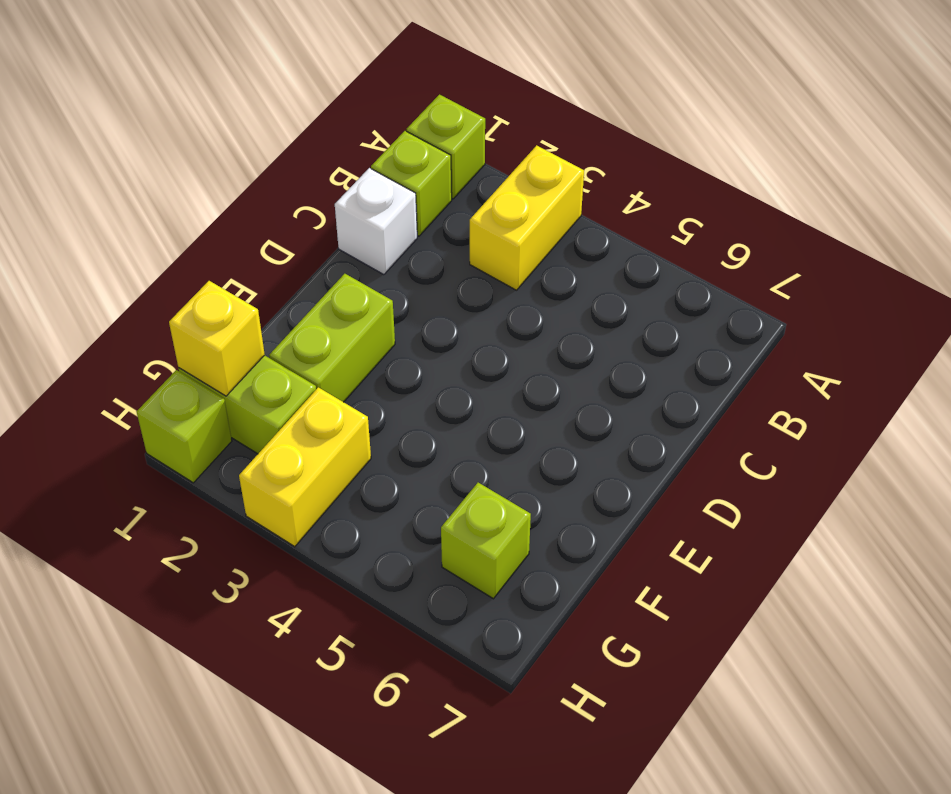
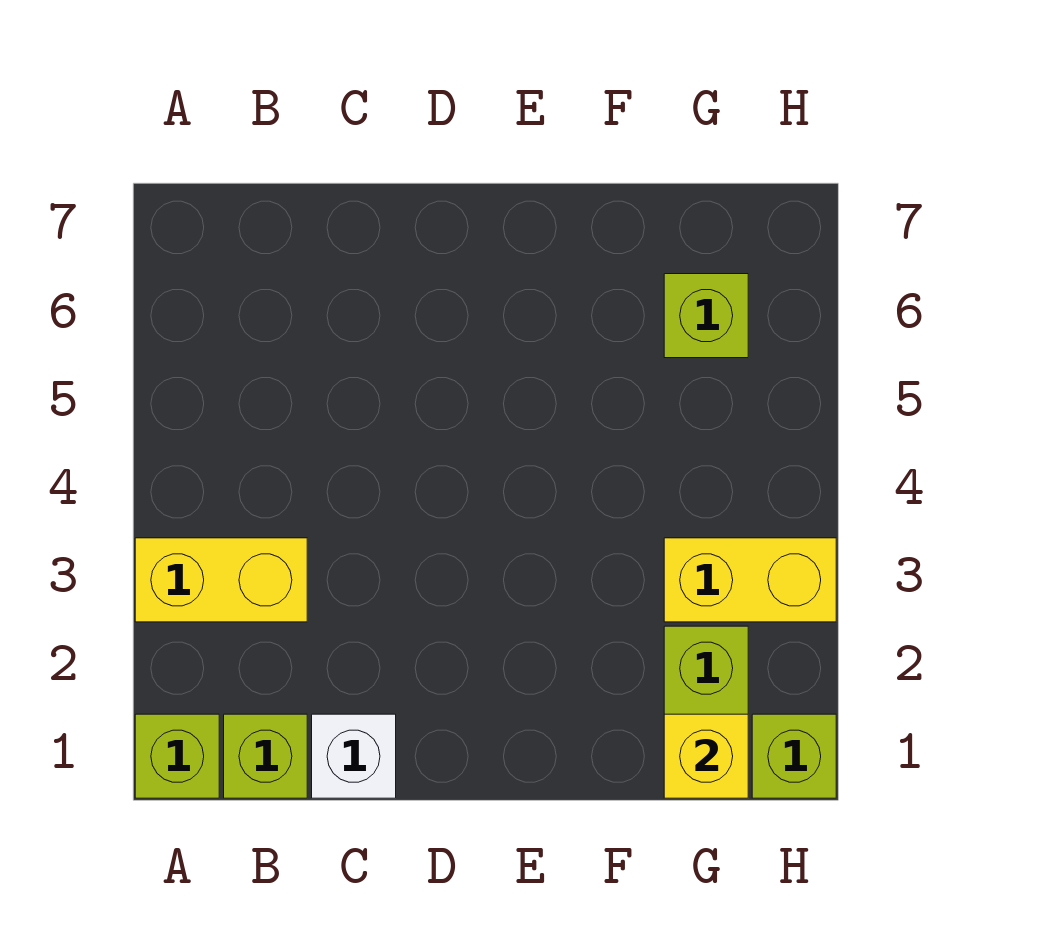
lime 1x2 brick [269,274,395,402] -> none

